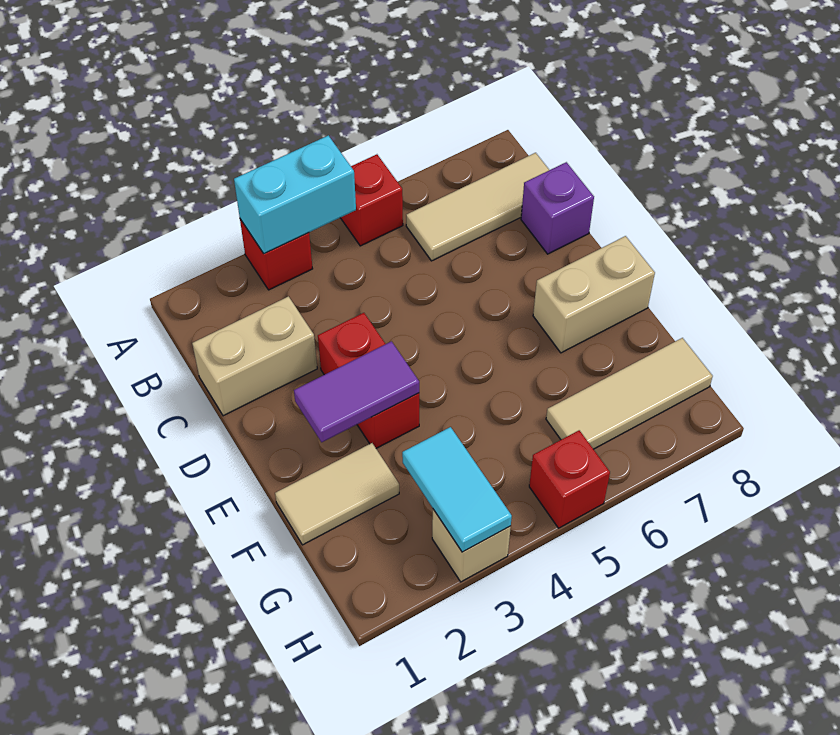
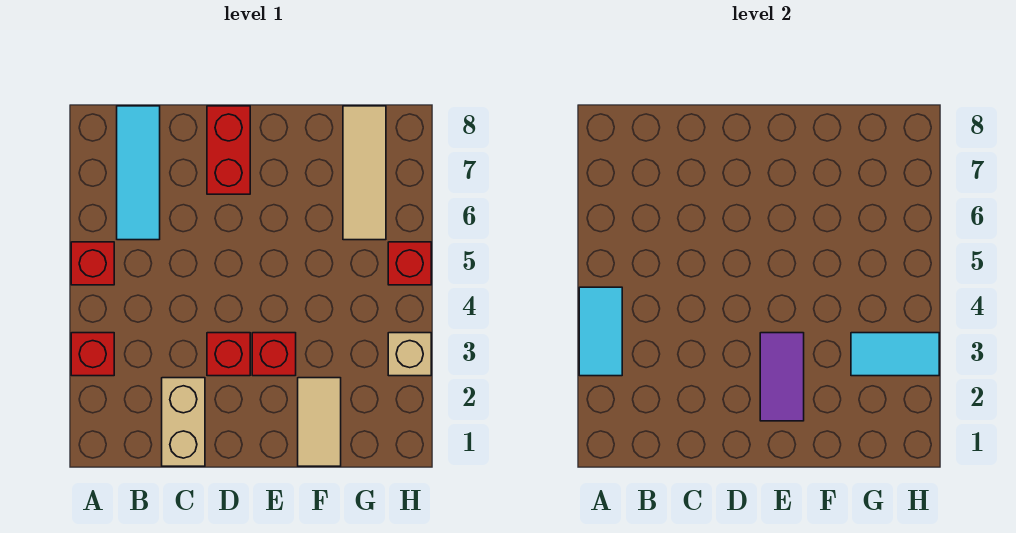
cyan 1x2 brick [234,135,356,253] -> cyan 1x2 tile [579,287,622,376]
tan 1x3 tile [406,153,549,261] -> cyan 1x3 tile [117,106,160,240]
purple 1x1 brick [521,162,594,254] -> none
none -> red 1x2 brick [207,106,250,194]
tan 1x2 brick [533,236,655,353] -> none

